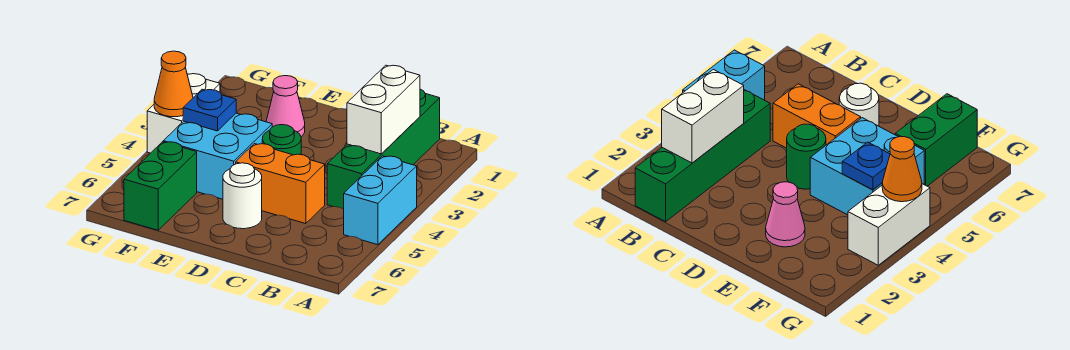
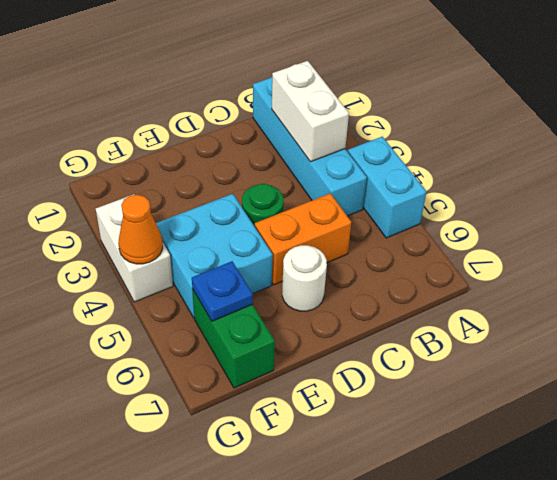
green 1x4 brick [327,89,440,209] -> cyan 1x4 brick [253,77,367,216]
pink 1x1 cone [266,76,305,136] -> none
blue 1x1 plate [183,89,236,131] -> blue 1x1 plate moved to [192,261,253,321]

